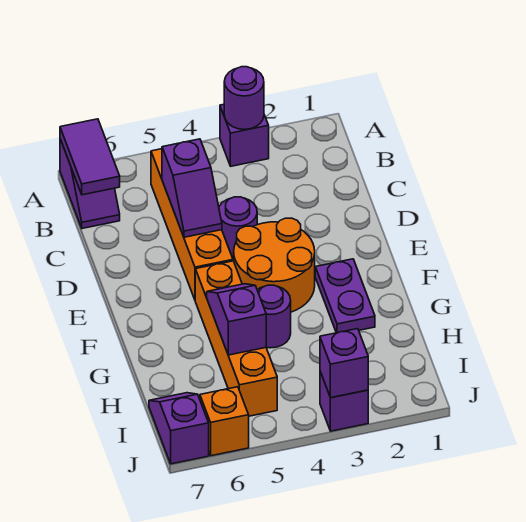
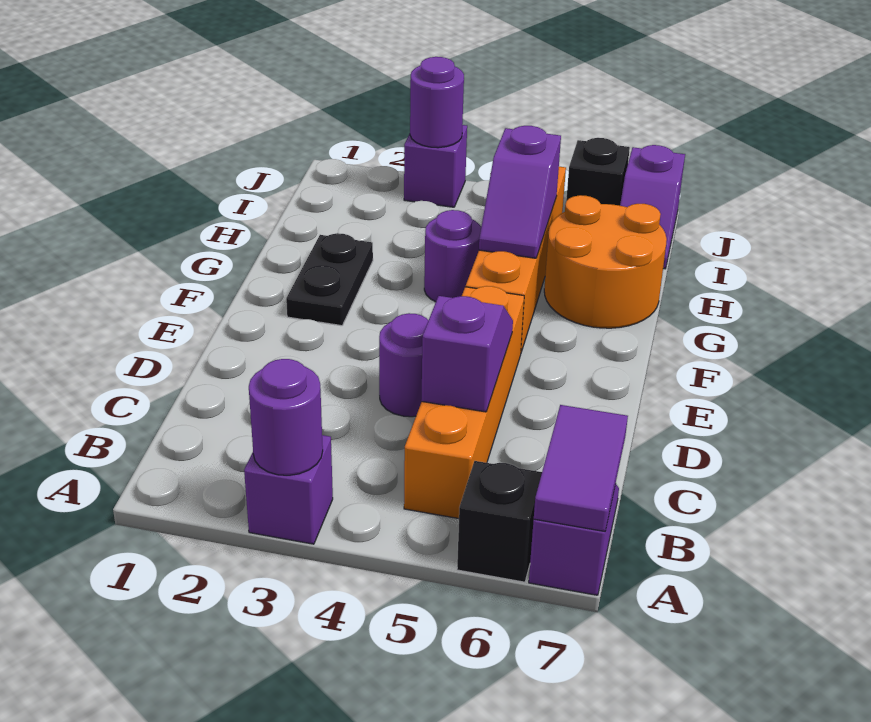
none -> black 1x1 brick [457,461,542,582]
orange 2x2 round brick [234,218,315,312] -> orange 2x2 round brick moved to [544,195,667,328]
purple 1x2 plate [315,259,375,333] -> black 1x2 plate [286,233,373,326]
purple 1x1 brick [320,329,368,398] -> purple 1x1 round brick [410,57,464,148]
orange 1x1 brick [200,387,249,456] -> black 1x1 brick [566,138,630,206]

